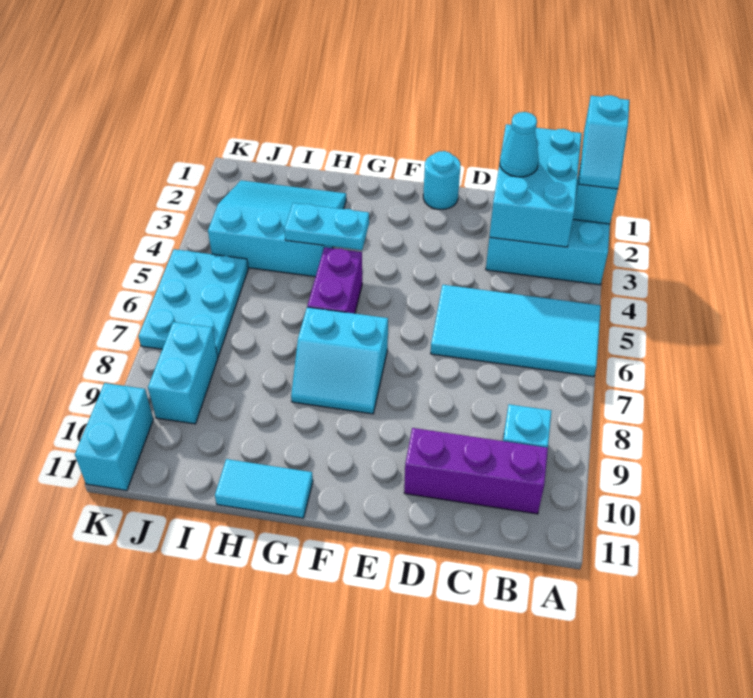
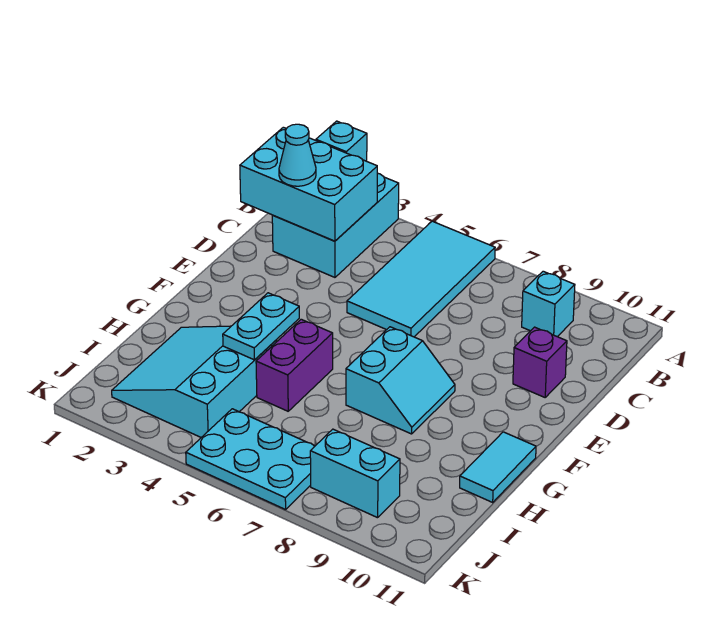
cyan 1x2 slope [579,95,629,189] -> none
purple 1x3 brick [404,428,548,514] -> purple 1x1 brick [513,327,567,397]
cyan 1x1 round brick [423,151,460,209] -> none
purple 1x2 brick [307,247,362,314] -> purple 1x2 brick turned to [256,319,333,411]
cyan 1x2 brick [75,383,153,491] -> none

